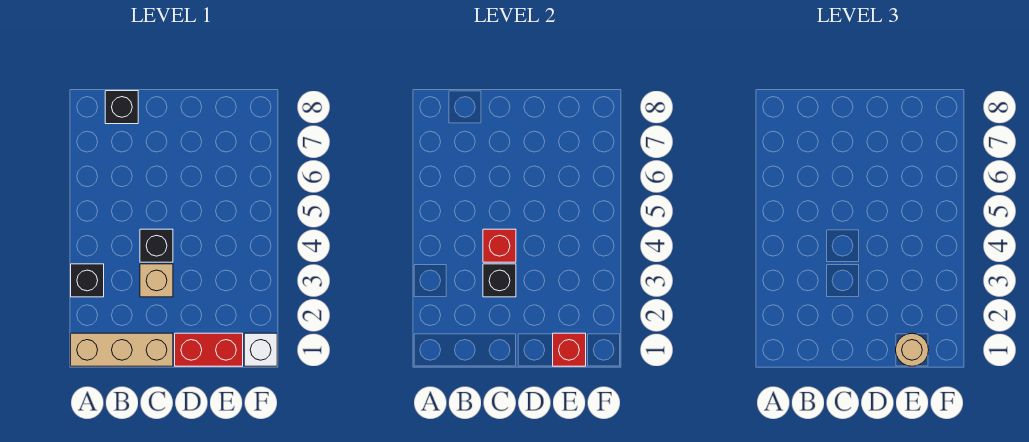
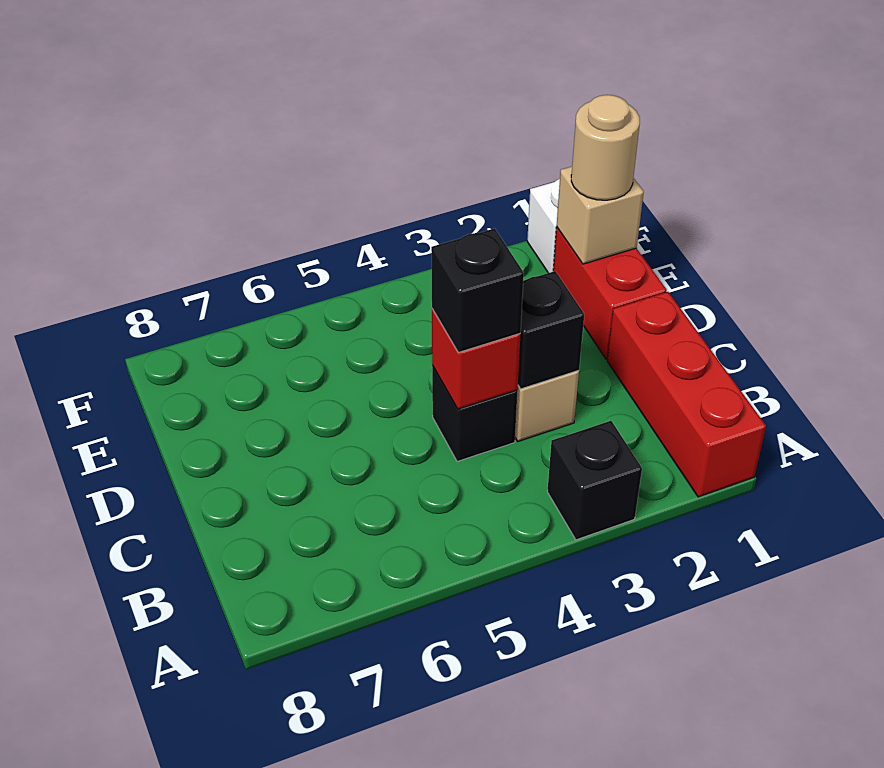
tan 1x3 brick [71,333,173,366] -> red 1x3 brick [607,292,766,497]
black 1x1 brick [105,91,138,124] -> black 1x1 brick moved to [431,228,524,352]
red 1x1 brick [553,333,586,366] -> tan 1x1 brick [557,167,644,264]

